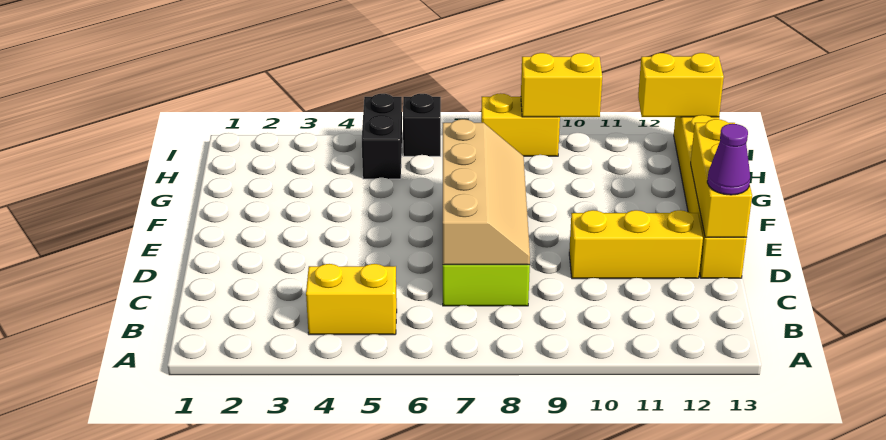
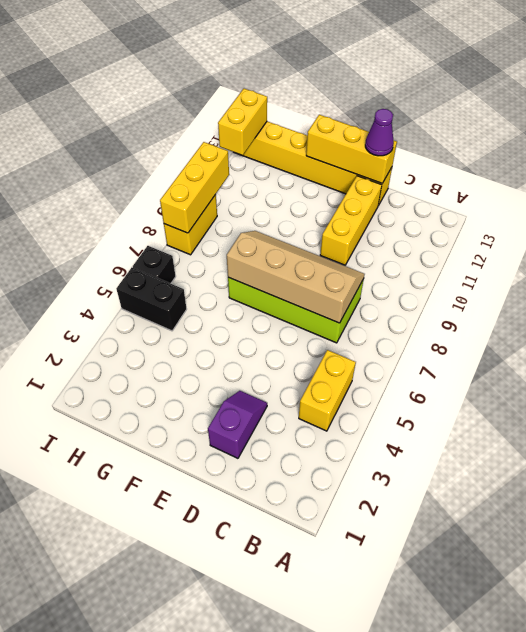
none -> purple 1x2 slope [208,391,267,458]
yellow 1x2 brick [521,53,602,117] -> yellow 1x3 brick [160,142,229,233]

